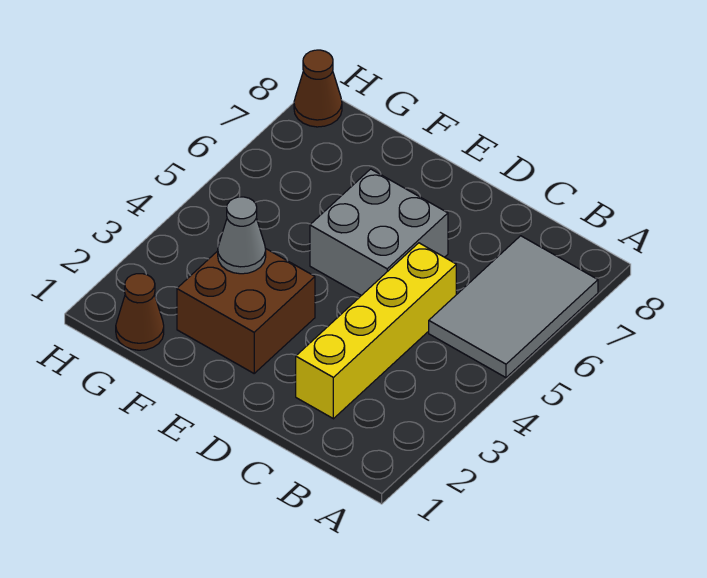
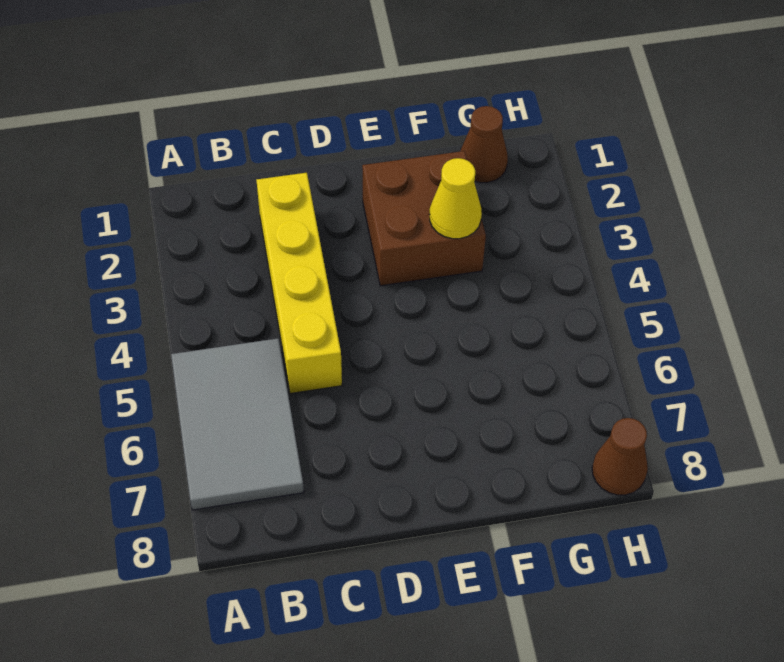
grey 2x2 brick [310,169,448,295] -> none
grey 1x1 cone [218,197,266,274] -> yellow 1x1 cone [430,158,482,239]

